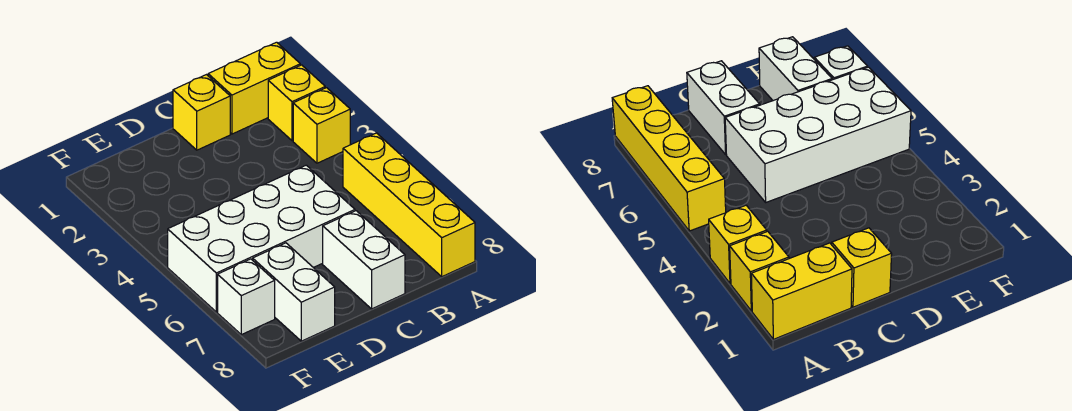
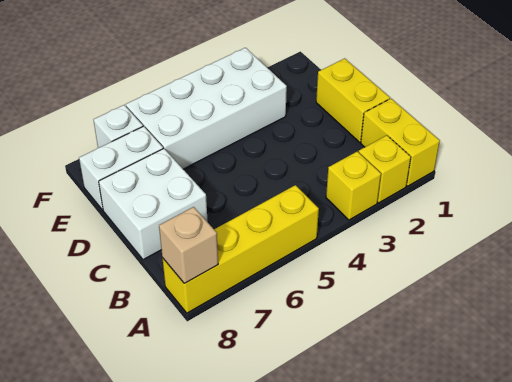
none -> tan 1x1 brick [159,207,218,283]
yellow 1x1 brick [173,75,230,150] -> yellow 1x2 brick [316,58,390,142]
white 2x4 brick [168,165,355,312] -> white 2x4 brick turned to [126,48,287,169]
white 1x2 brick [323,211,405,309] -> white 2x2 brick [99,149,208,260]

